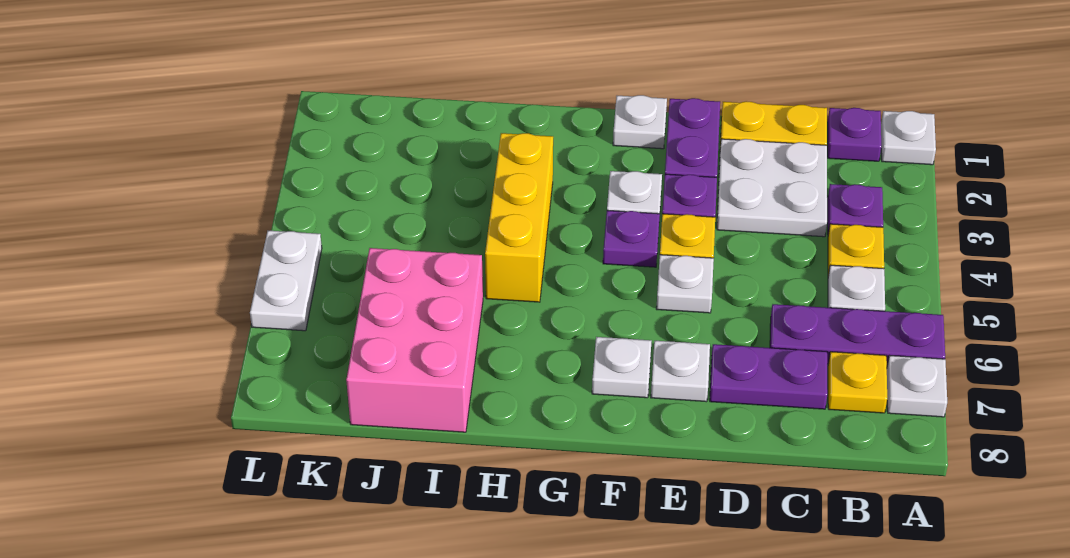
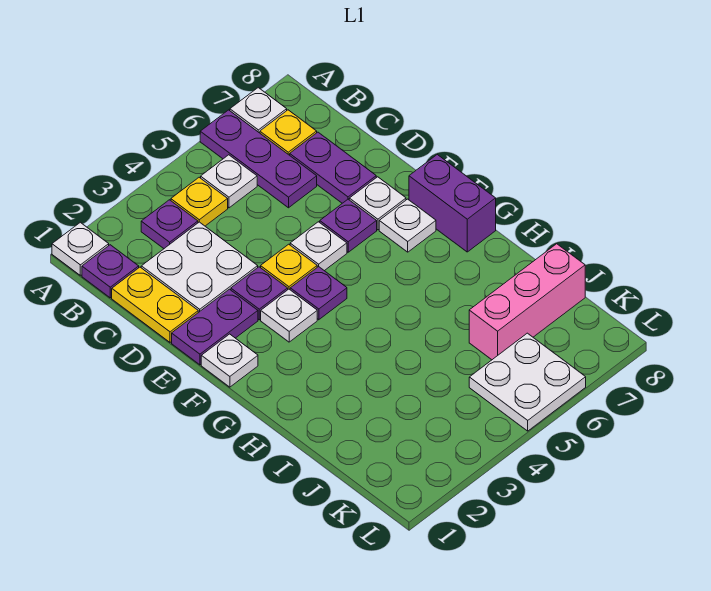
none -> purple 1x1 plate [320,199,377,252]
none -> purple 1x2 brick [409,155,496,252]
yellow 1x3 brick [485,133,553,302] -> none
pink 2x3 brick [346,248,483,432] -> pink 1x3 brick [469,244,585,360]
white 1x2 plate [250,231,322,331] -> white 2x2 plate [469,333,586,431]

